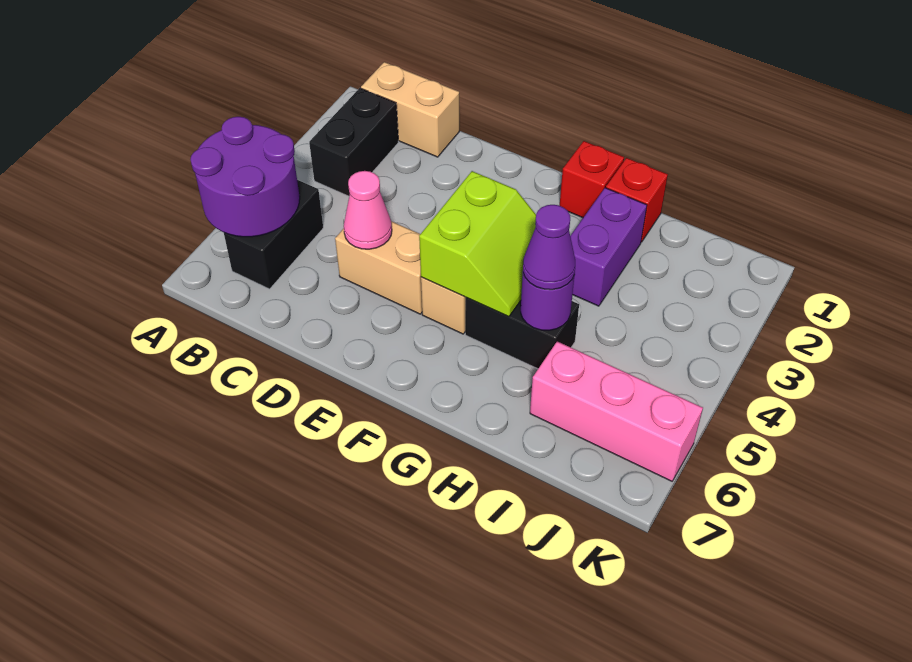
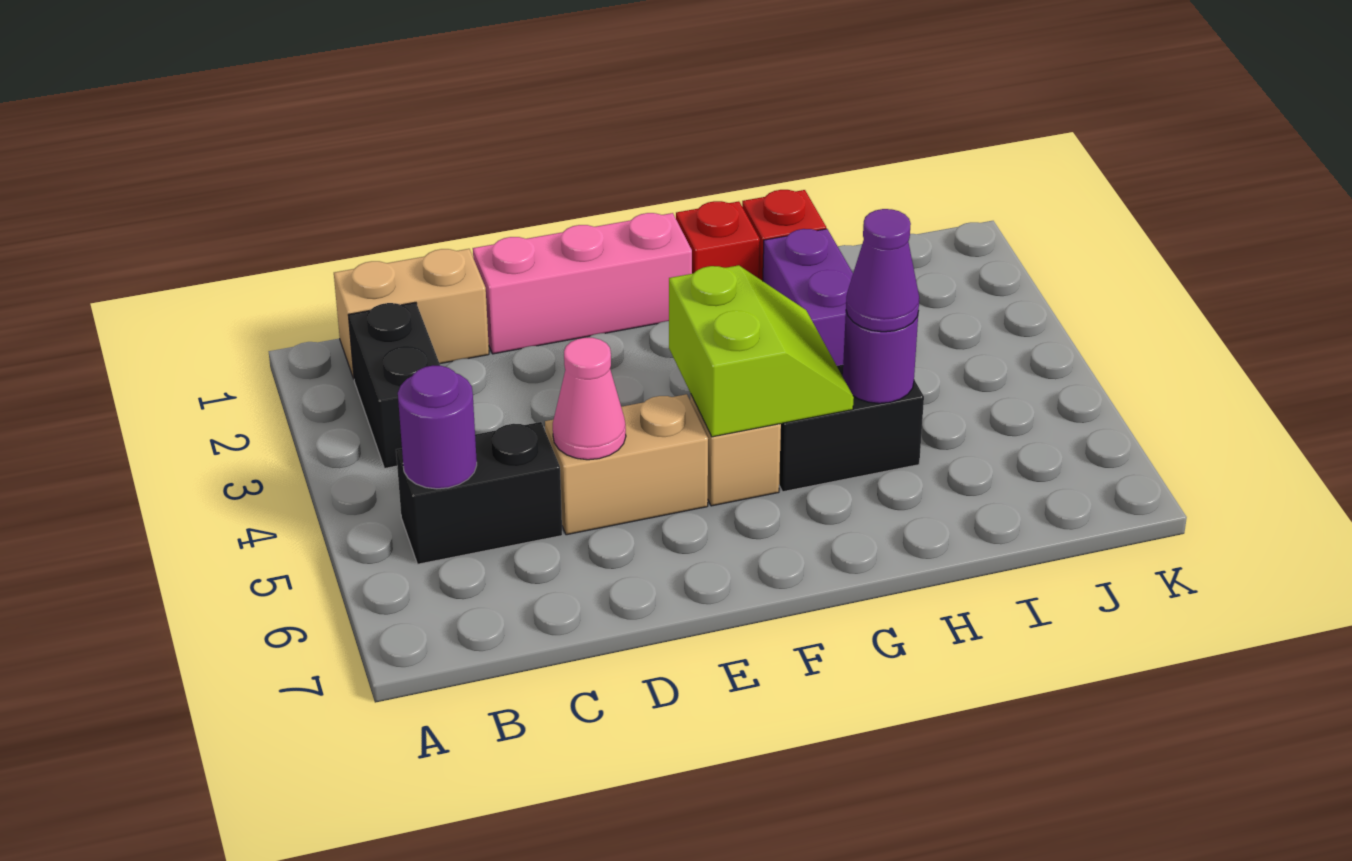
purple 2x2 round brick [190,117,300,237] -> purple 1x1 round brick [398,366,477,489]
black 1x2 brick [224,180,323,289] -> black 1x2 brick turned to [396,422,562,564]
pink 1x3 brick [530,341,703,481] -> pink 1x3 brick moved to [473,213,692,354]

